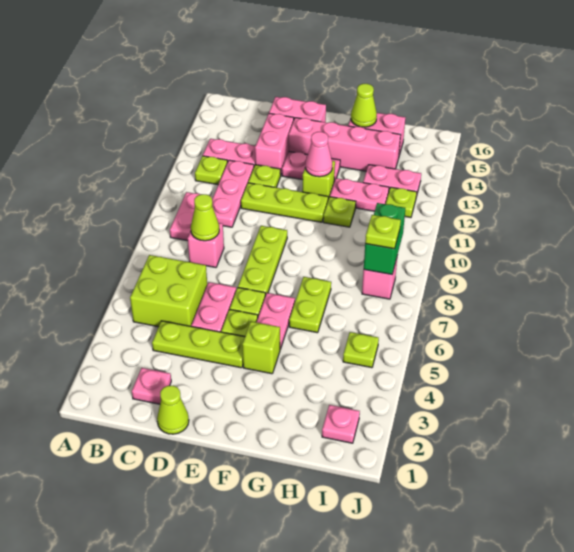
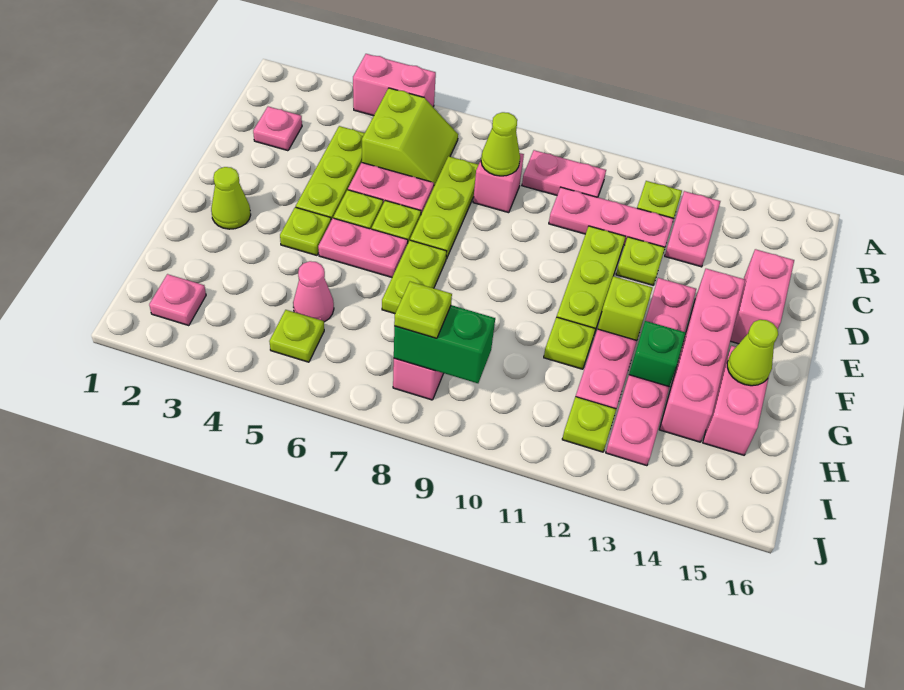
lime 2x2 brick [130,255,207,327] -> lime 2x2 slope [362,88,458,186]
lime 1x1 cone [157,386,189,434] -> lime 1x1 cone moved to [211,167,251,229]
pink 1x2 brick [255,113,294,174] -> pink 1x2 brick moved to [353,54,436,116]
lime 1x3 plate [238,226,287,296] -> lime 1x3 plate turned to [410,156,479,259]
lime 1x1 brick [242,322,280,374] -> lime 1x1 plate [280,207,331,255]
pink 1x1 cone [305,132,332,177] -> pink 1x1 cone moved to [293,261,334,322]
lime 1x2 plate [289,277,331,333] -> lime 1x2 plate turned to [382,240,447,314]
none -> green 1x1 brick [629,321,686,387]

